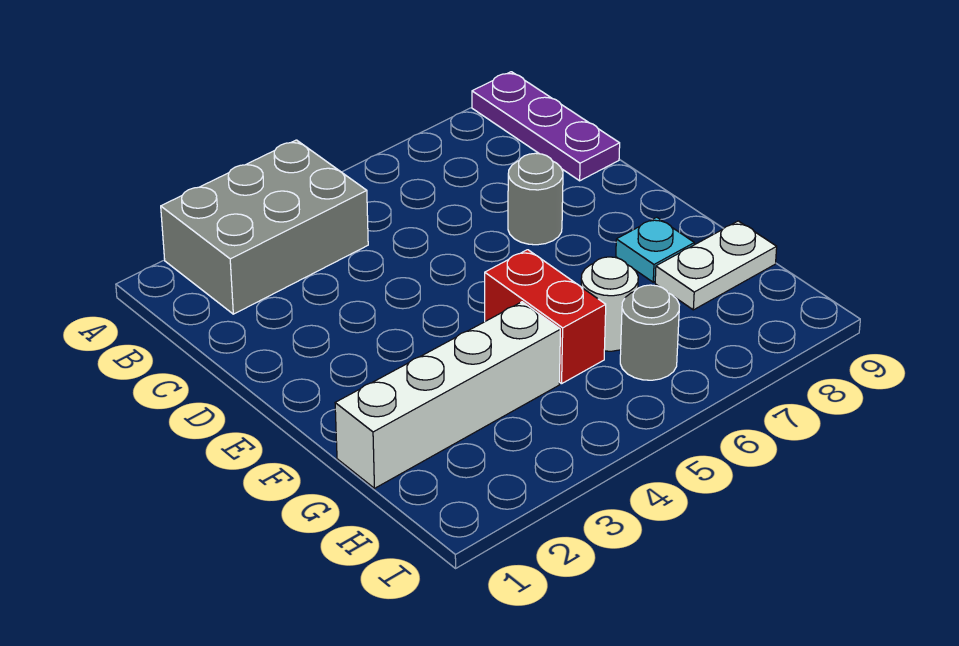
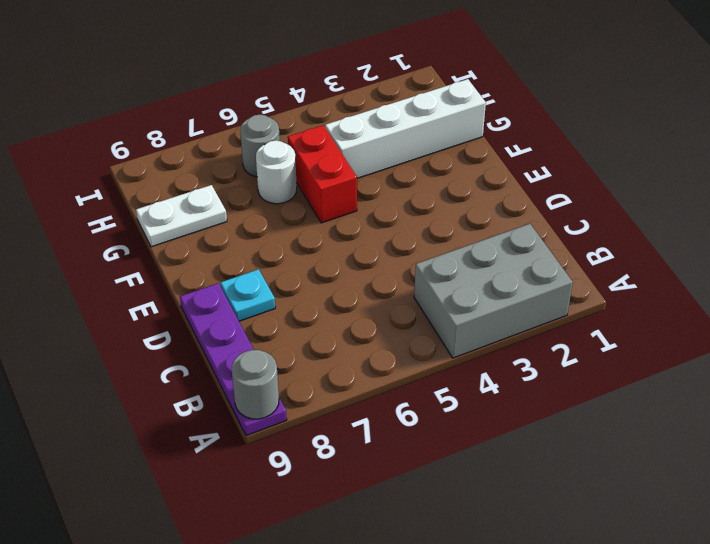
purple 1x3 plate [472,72,620,181] -> purple 1x4 plate [180,283,287,436]
grey 1x1 round brick [508,153,563,245] -> grey 1x1 round brick moved to [232,350,279,419]
cyan 1x1 plate [616,217,694,282] -> cyan 1x1 plate moved to [221,269,275,321]

